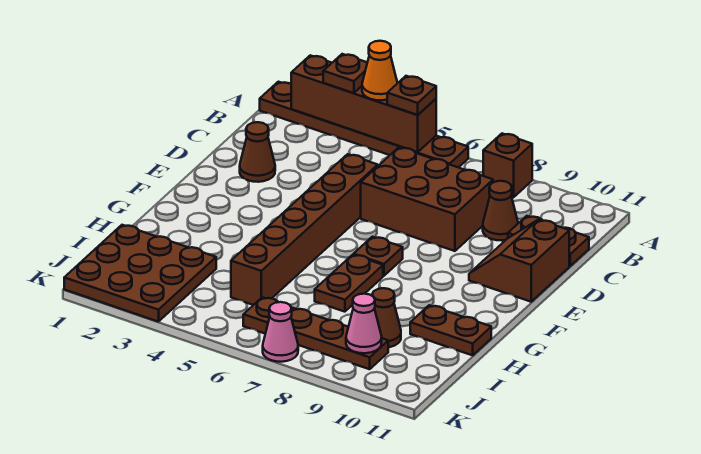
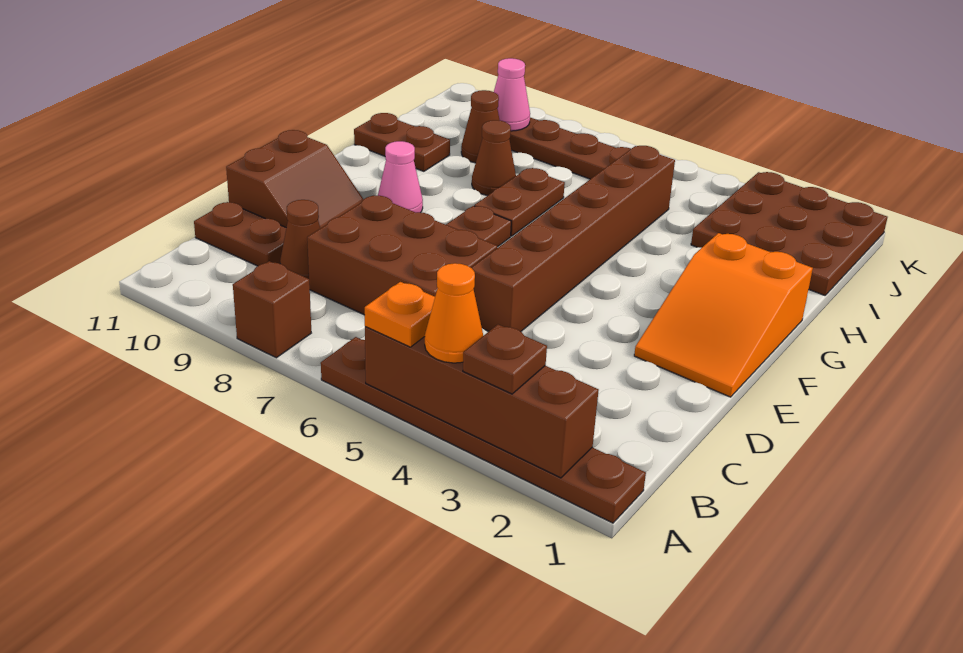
brown 1x1 plate [387,76,436,115] -> orange 1x1 plate [365,282,435,347]
brown 1x1 cone [240,122,275,182] -> brown 1x1 cone moved to [472,120,516,196]
none -> orange 2x3 slope [634,233,813,397]
pink 1x1 cone [263,302,298,362] -> pink 1x1 cone moved to [378,141,423,213]

